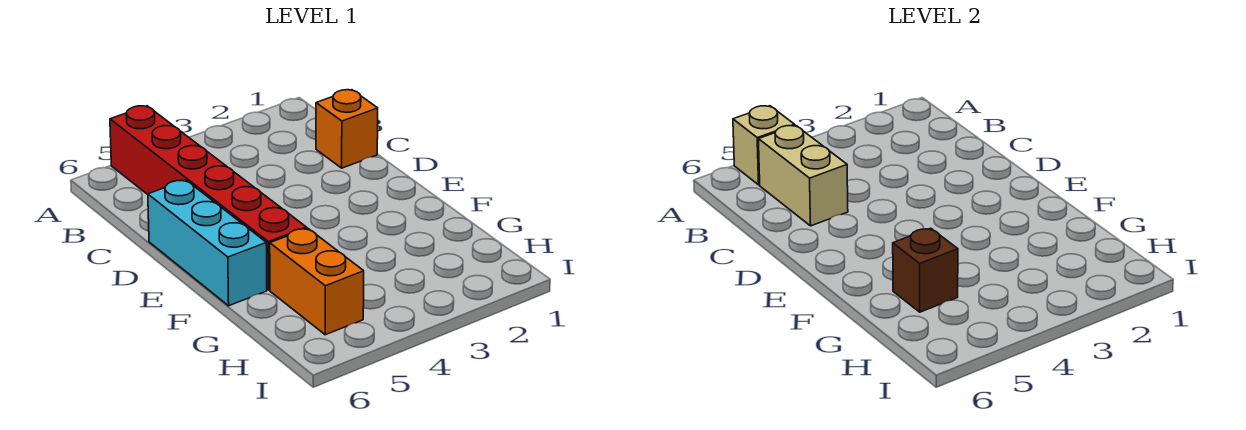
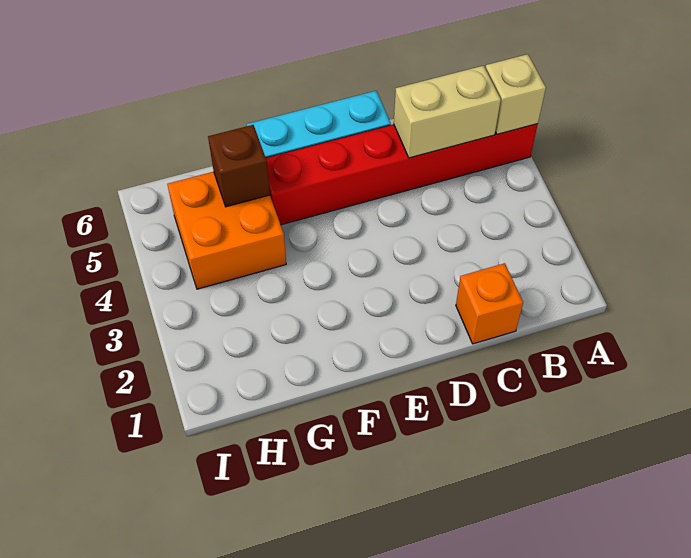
orange 1x2 brick [270,228,364,335] -> orange 2x2 brick [167,172,286,289]

